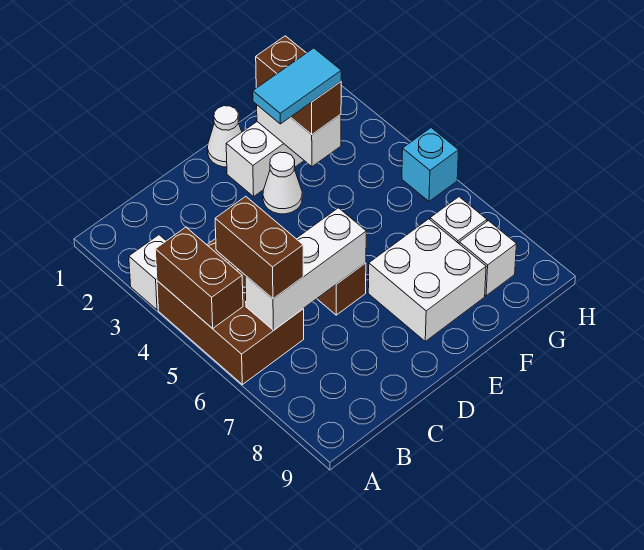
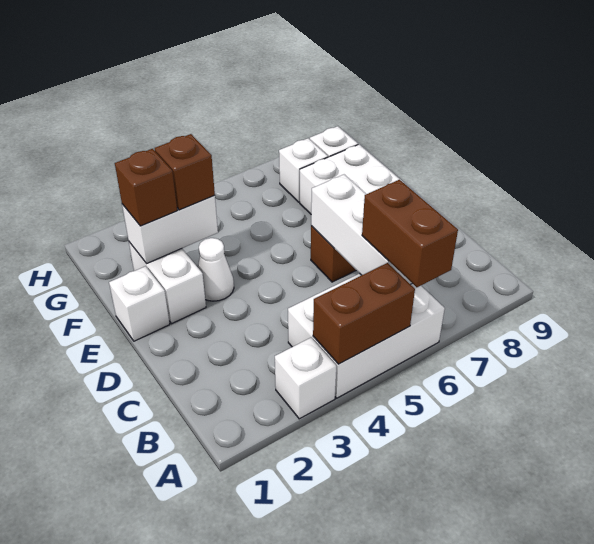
brown 2x3 brick [157,239,304,385] -> white 2x3 brick [288,273,445,398]
brown 1x2 brick [215,196,303,299] -> brown 1x2 brick turned to [362,180,458,287]
white 1x1 cone [208,106,242,167] -> white 1x1 brick [109,266,170,341]
cyan 1x2 tile [253,48,341,124] -> none
cyan 1x1 brick [402,128,459,201] -> none

